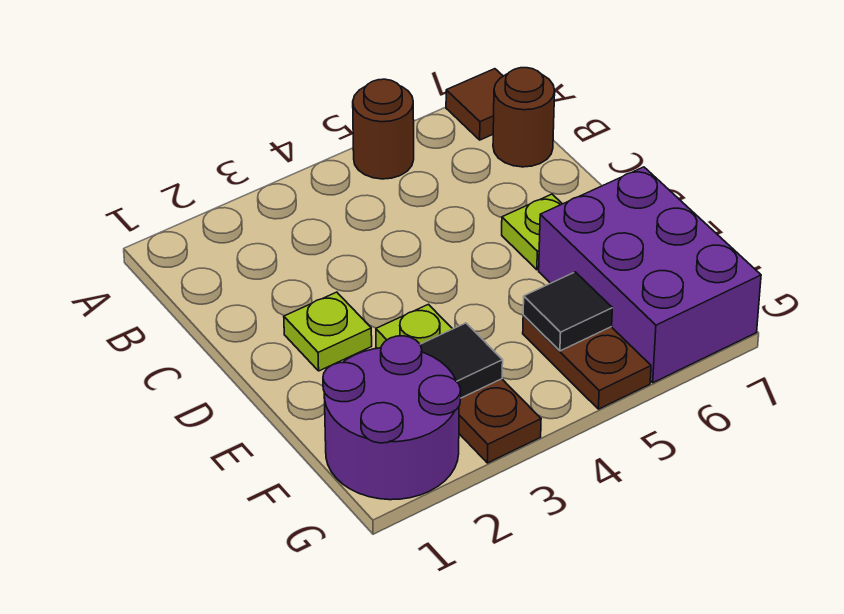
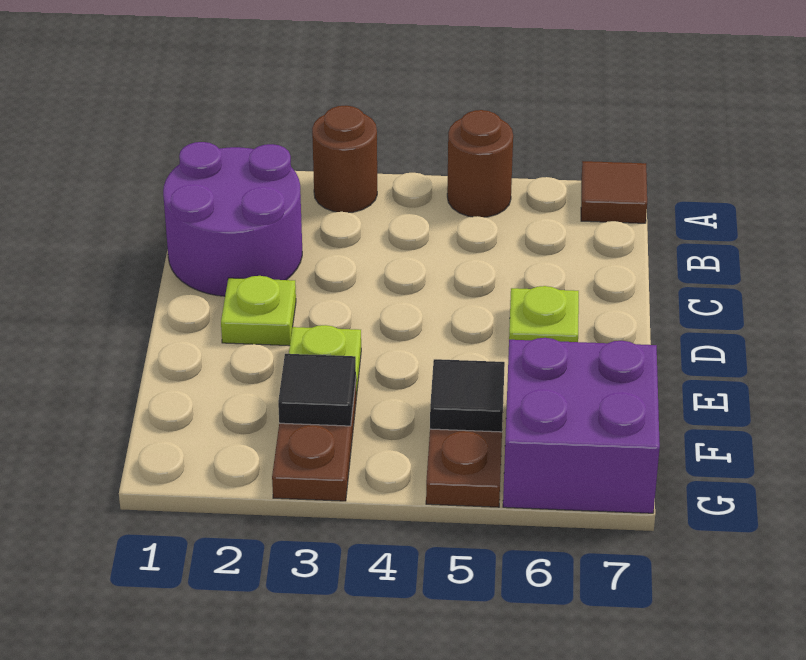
brown 1x1 round brick [493,68,555,167] -> brown 1x1 round brick moved to [312,106,377,213]
purple 2x3 brick [539,167,761,383] -> purple 2x2 brick [503,338,660,513]
purple 2x2 round brick [323,336,461,500] -> purple 2x2 round brick moved to [163,142,302,296]

